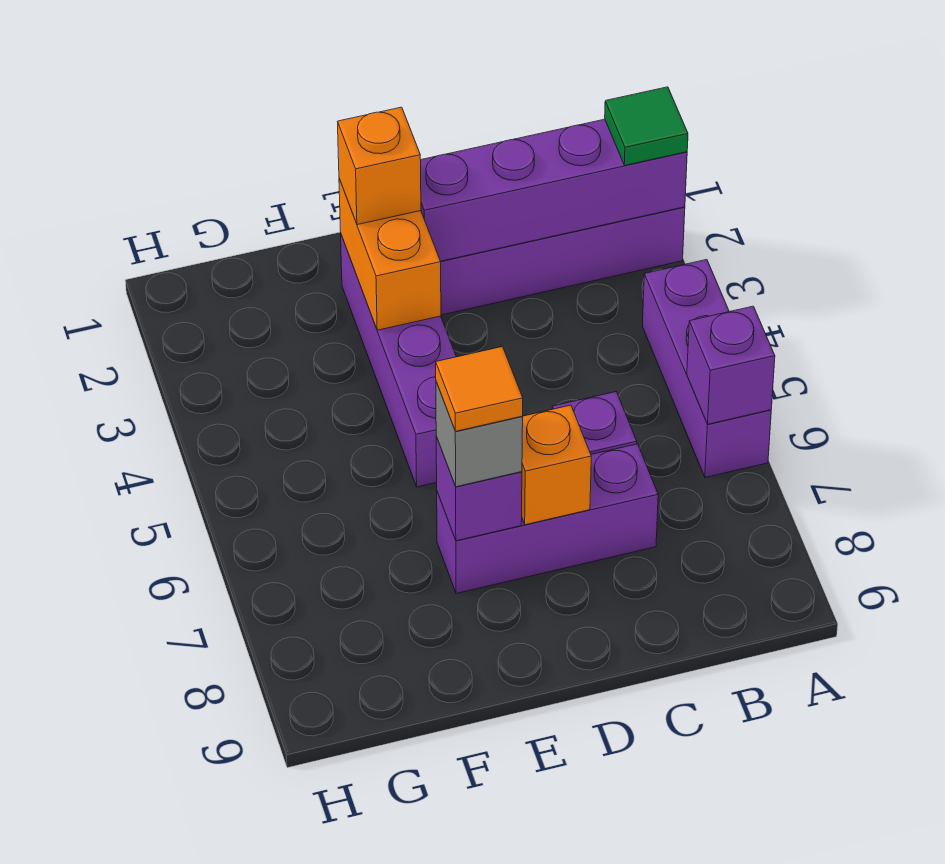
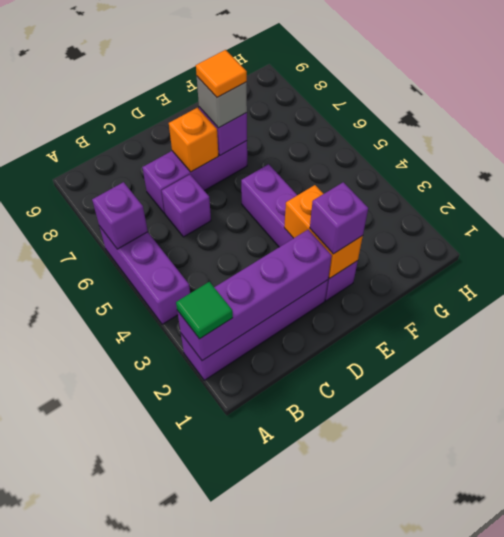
orange 1x1 brick [338,107,421,225] -> purple 1x1 brick [310,182,368,254]

